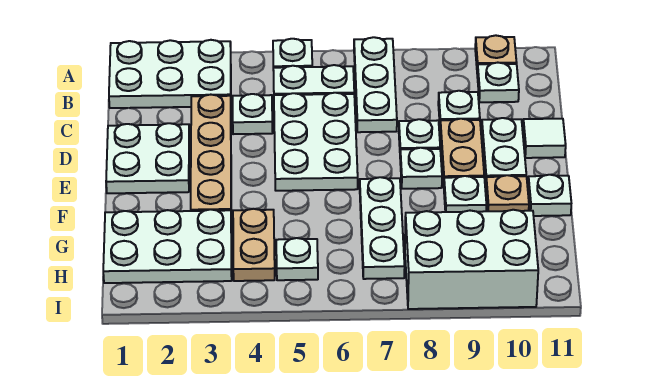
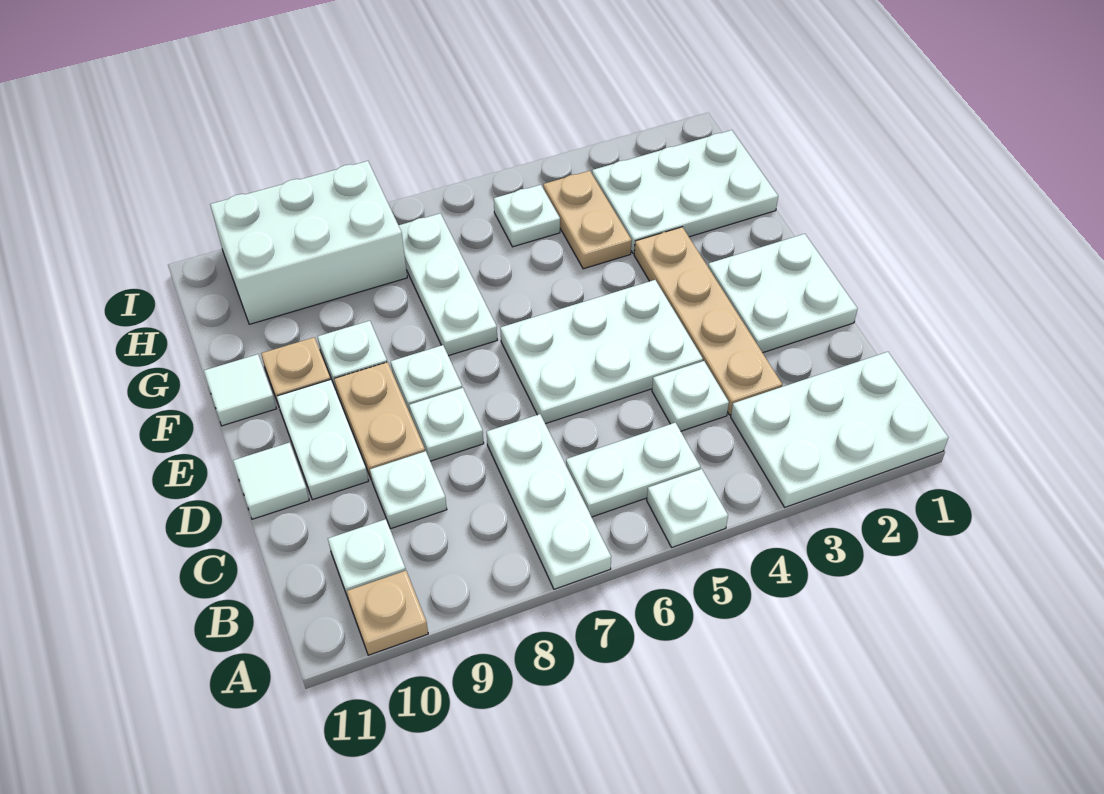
white 2x3 plate [274,93,358,191] -> white 2x3 plate turned to [500,280,703,424]
white 1x1 plate [528,175,571,216] -> white 1x1 tile [204,354,276,426]

